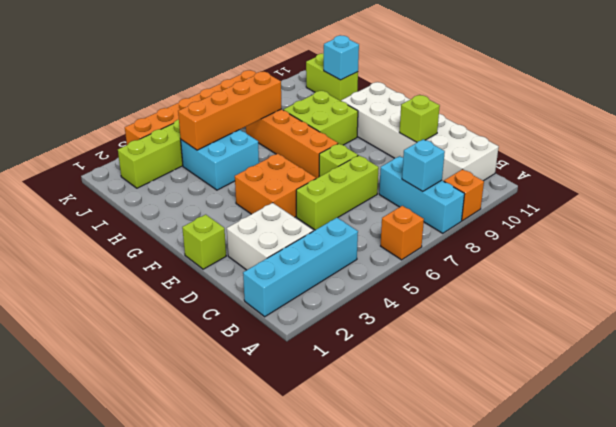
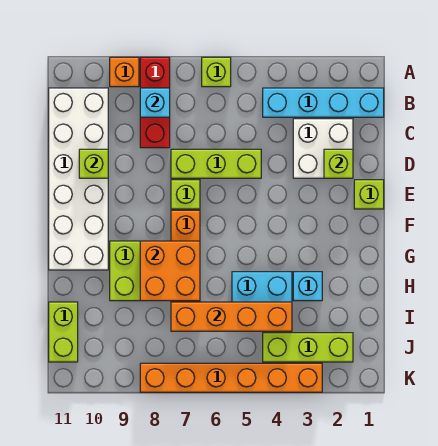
orange 1x1 brick [381,206,424,260] -> lime 1x1 brick [202,57,231,87]
cyan 1x3 brick [379,156,465,233] -> red 1x3 brick [140,57,170,148]
none -> lime 1x1 brick [324,149,353,178]
orange 2x2 brick [235,154,316,217] -> orange 2x2 brick moved to [140,241,200,301]
cyan 1x1 brick [323,35,359,80] -> cyan 1x1 brick moved to [293,272,322,301]

